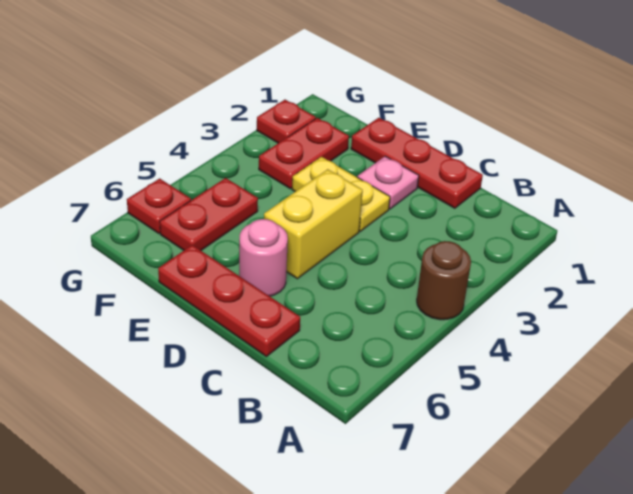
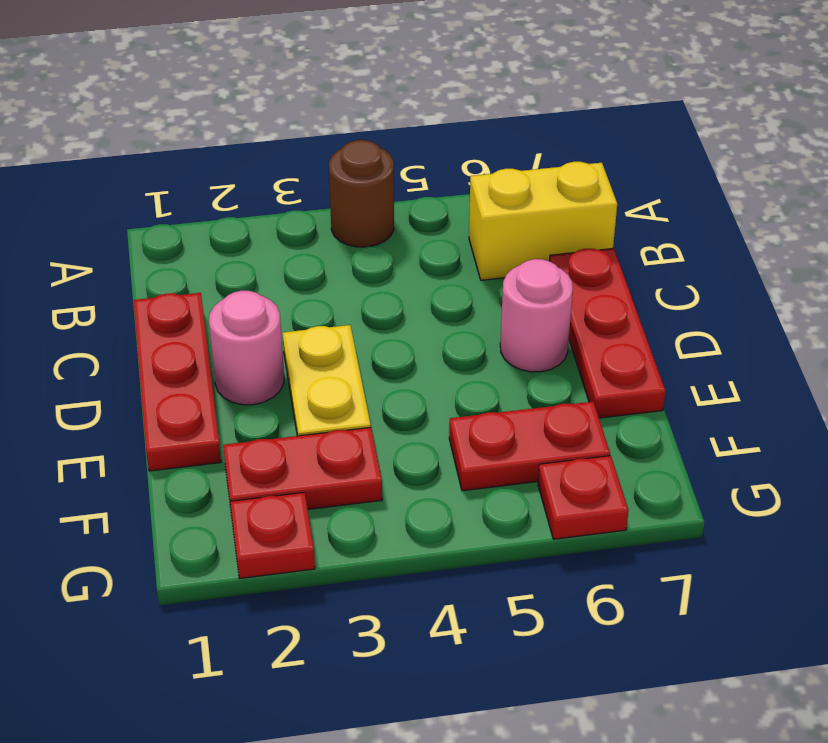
pink 1x1 plate [357,156,419,209] -> pink 1x1 round brick [209,291,284,405]
yellow 1x2 brick [264,169,363,279] -> yellow 1x2 brick moved to [469,162,617,280]

